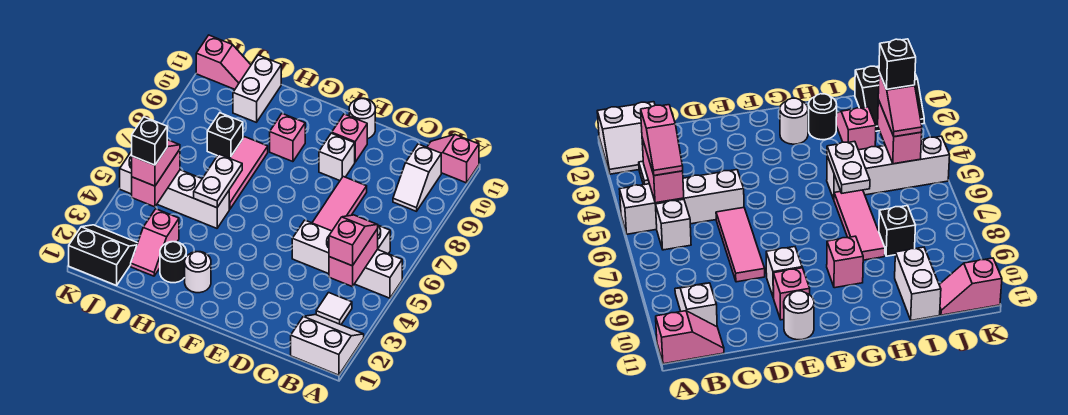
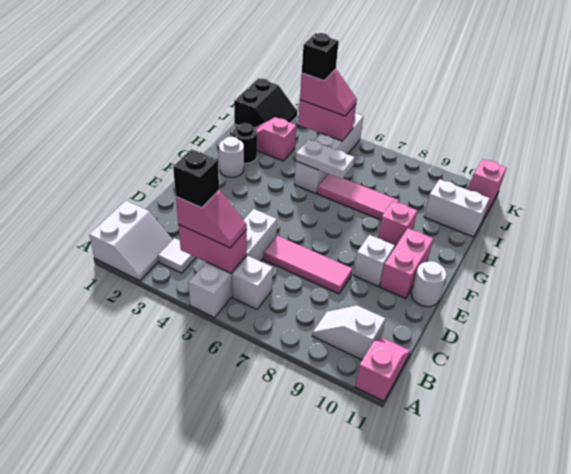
pink 1x1 brick [332,114,367,162] -> pink 1x2 brick [380,228,433,298]
black 1x1 brick [207,113,243,158] -> black 1x1 brick moved to [173,149,219,208]

